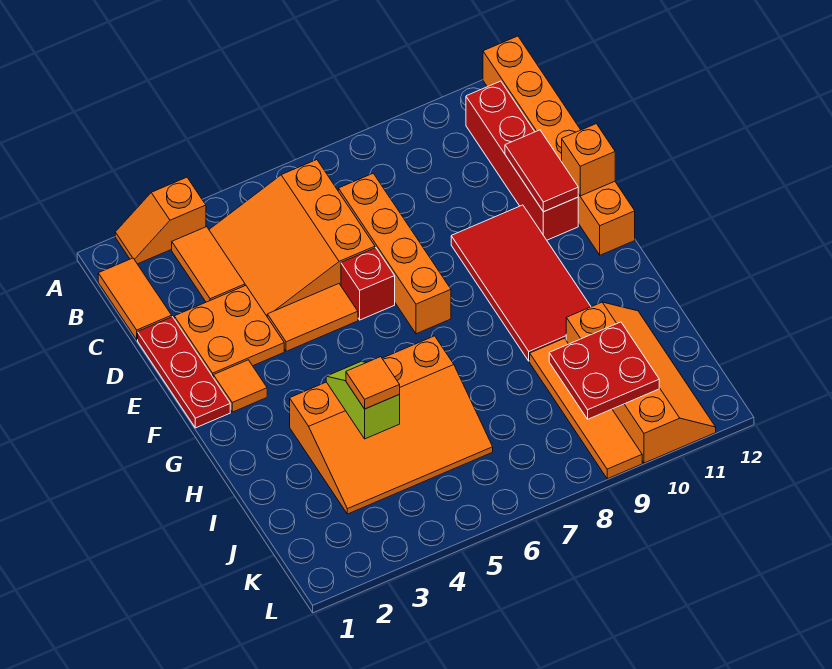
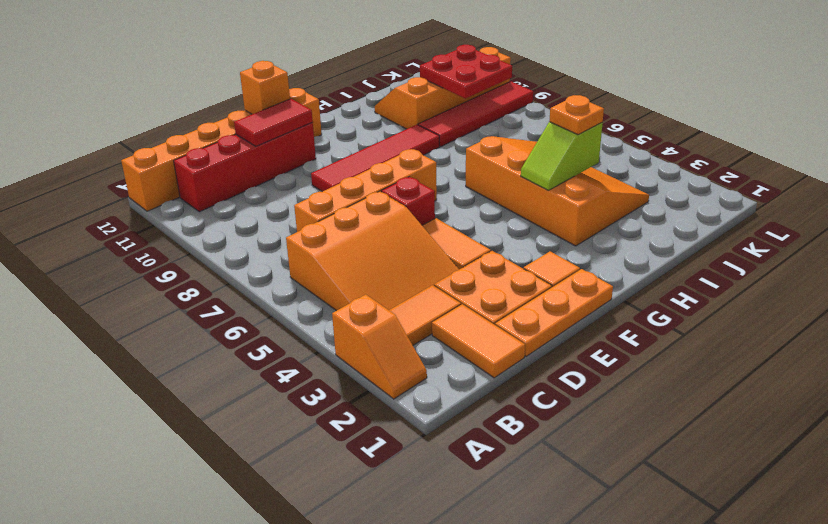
orange 1x2 tile [98,258,172,339] -> orange 1x2 tile turned to [432,304,525,378]
red 1x3 plate [138,317,230,428] -> orange 1x3 plate [495,269,613,356]
red 2x4 tile [451,205,591,361] -> red 1x4 tile [311,125,440,192]
orange 1x1 tile [346,357,400,409] -> orange 1x1 plate [549,95,604,135]
orange 1x4 tile [530,338,642,479] -> red 1x4 tile [418,81,533,147]

